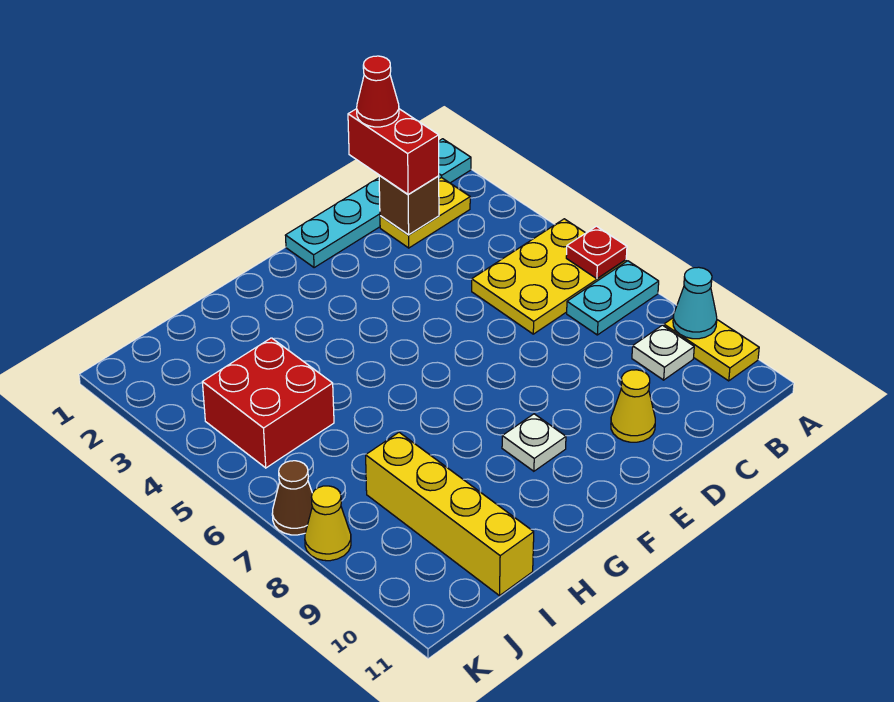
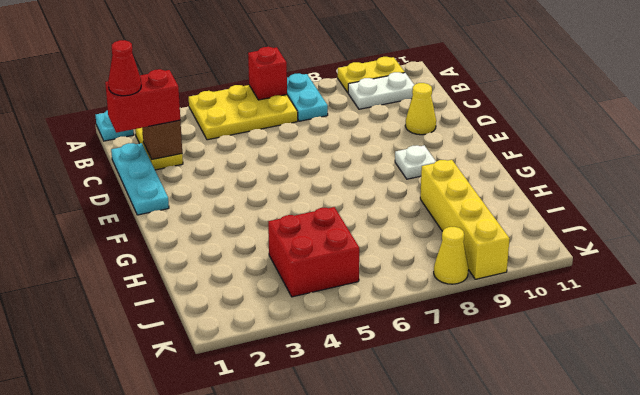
yellow 2x3 plate [472,219,626,334] -> yellow 2x3 plate turned to [189,85,298,140]
red 1x1 plate [566,226,627,279] -> red 1x1 brick [248,47,287,100]
cyan 1x1 cone [673,267,717,339] -> none
white 1x1 plate [632,325,694,380] -> white 1x2 plate [348,72,414,109]
yellow 1x4 brick [366,432,534,596] -> yellow 1x4 brick turned to [420,160,510,279]
brown 1x1 cone [272,461,312,535] -> none

